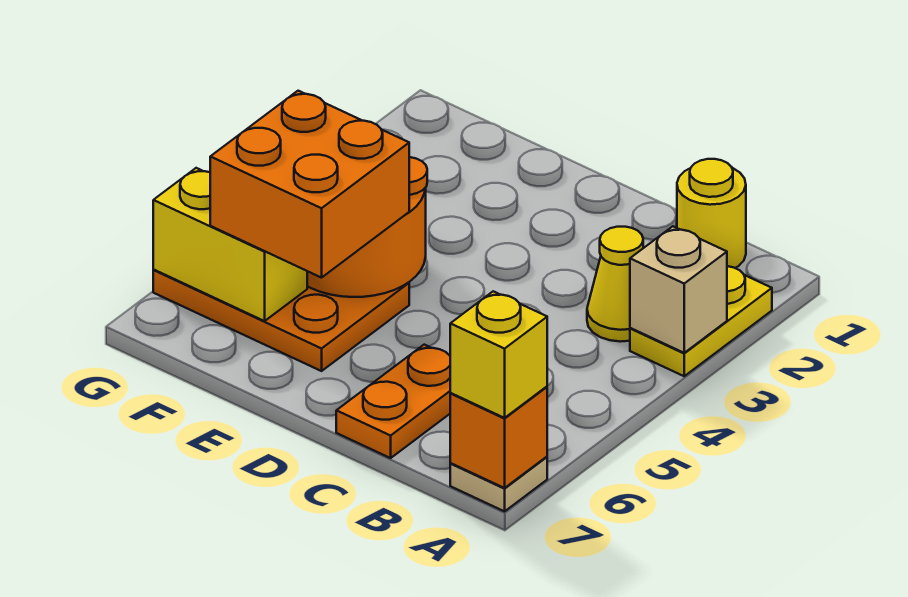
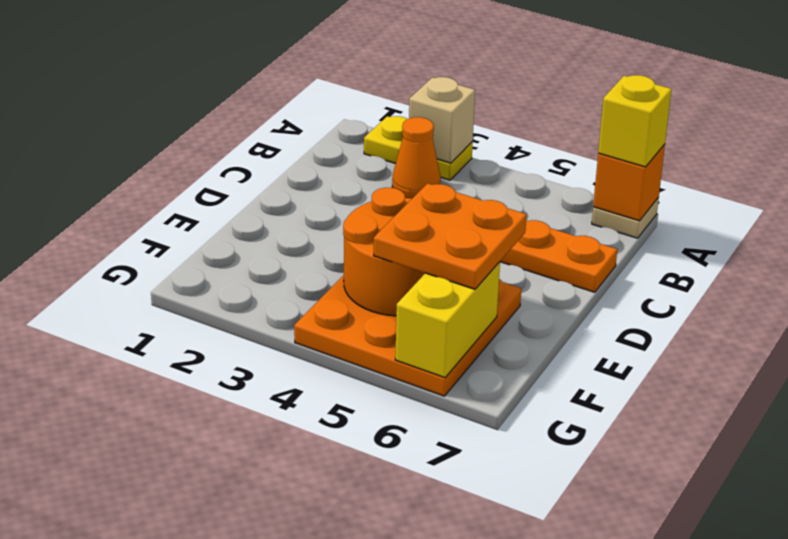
yellow 1x1 round brick [677,159,746,268] -> none
yellow 1x1 cone [587,227,643,342] -> orange 1x1 cone [392,117,441,199]
orange 2x3 plate [153,270,409,371] -> orange 3x3 plate [294,275,521,396]
orange 2x2 brick [210,91,409,278] -> orange 2x2 plate [374,183,527,289]

